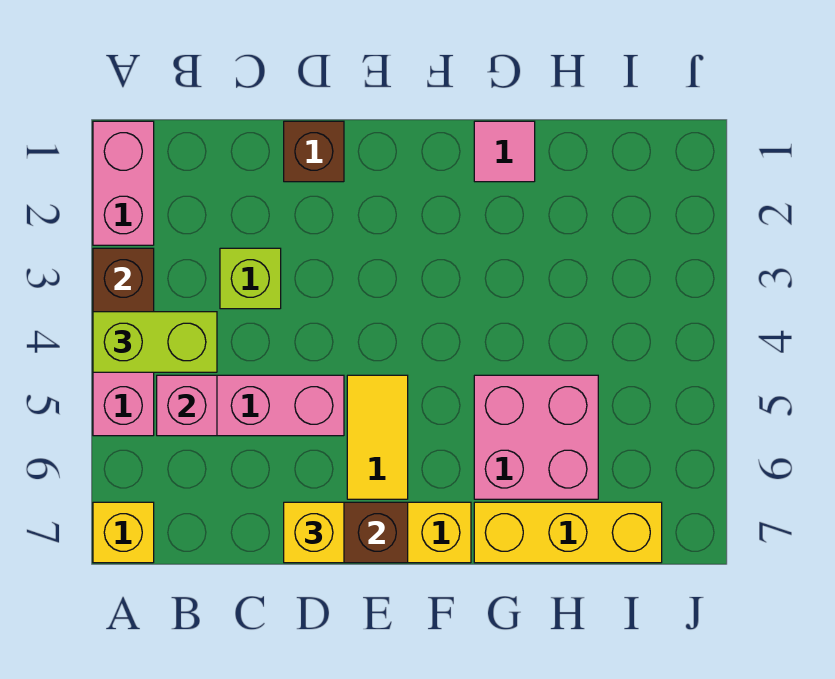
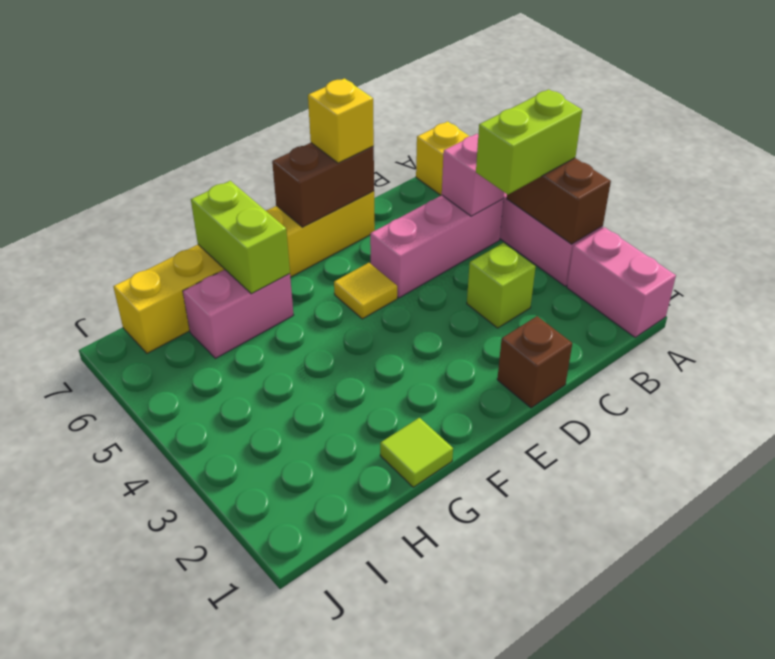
yellow 1x2 tile [347,375,408,499] -> yellow 1x1 tile [334,263,397,319]
pink 1x1 tile [474,121,535,182] -> lime 1x1 tile [380,418,453,487]
pink 2x2 brick [474,375,598,499] -> pink 1x2 brick [183,270,293,358]
none -> lime 1x2 brick [191,181,290,294]

